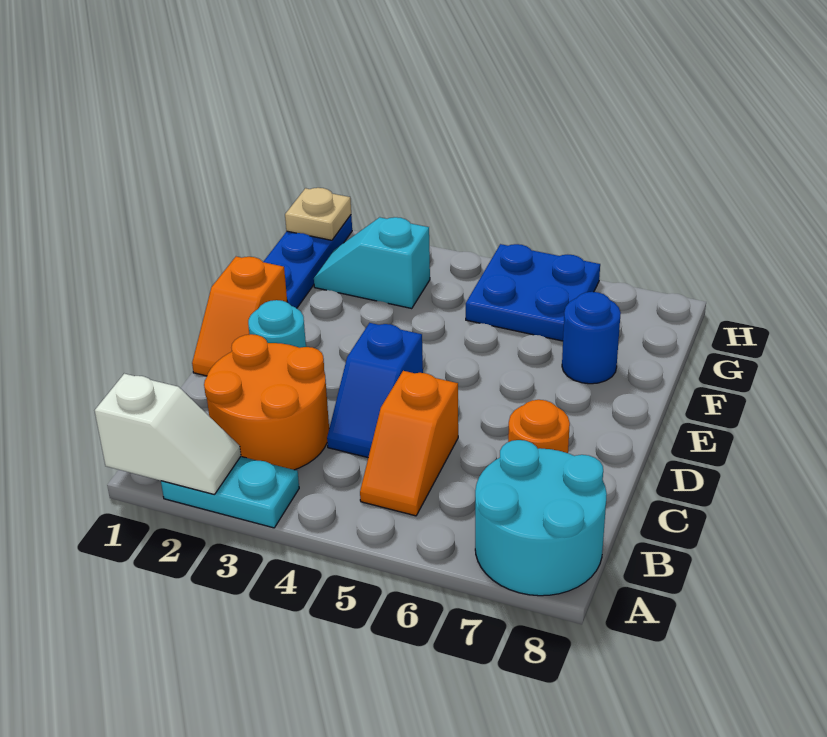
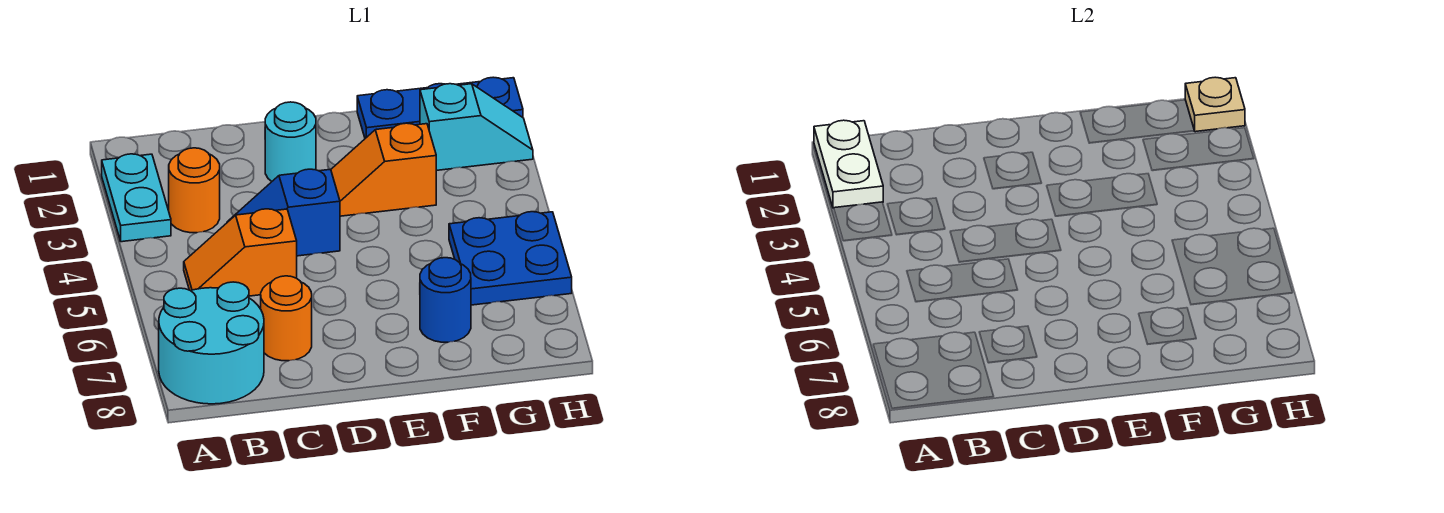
white 1x2 slope [95,374,241,495] -> white 1x2 plate [814,120,883,208]
orange 2x2 round brick [204,334,329,470] -> orange 1x1 round brick [169,148,220,233]
orange 1x2 slope [192,257,287,376] -> orange 1x2 slope moved to [331,123,436,216]
cyan 1x2 slope [314,217,430,309] -> cyan 1x2 slope turned to [420,84,533,170]

